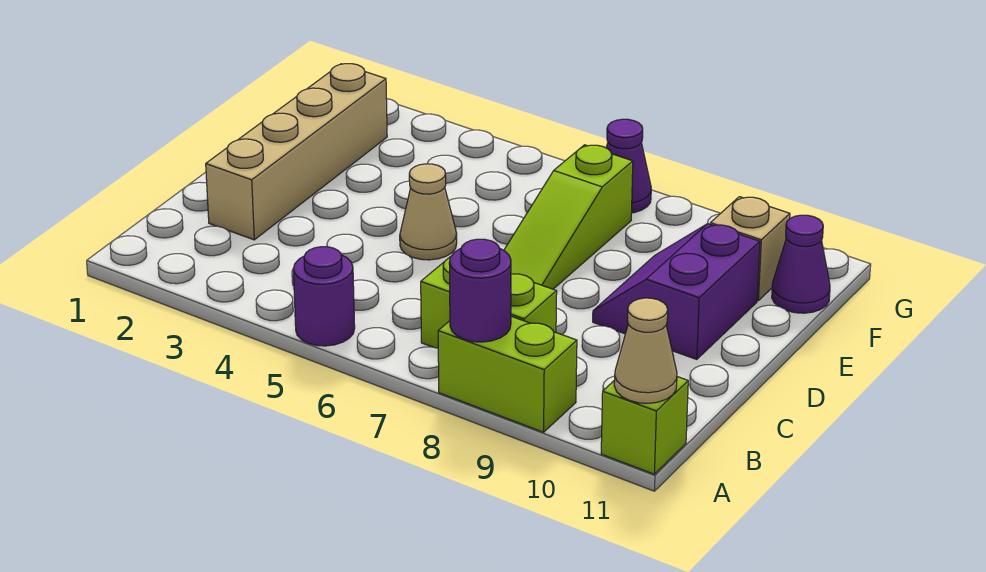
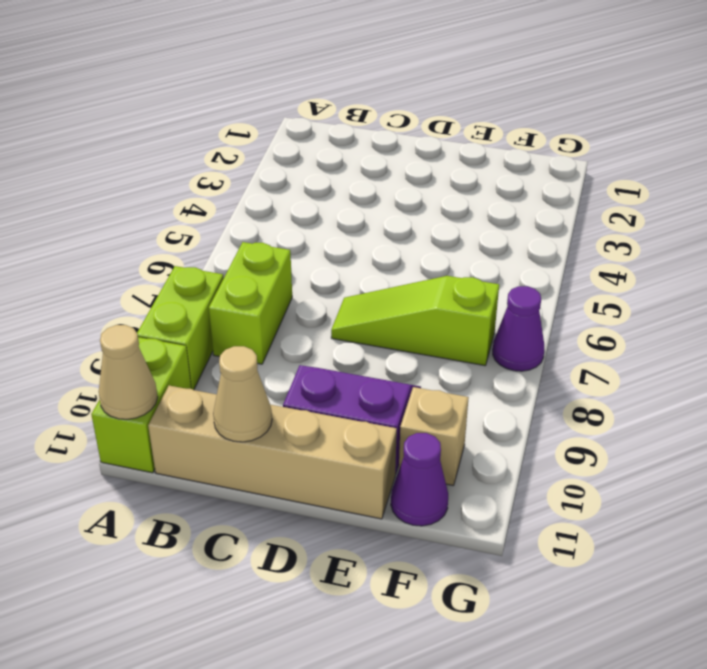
purple 1x1 round brick [293,247,355,346] -> none
purple 1x1 round brick [449,239,511,342] -> none
lime 1x1 brick [601,377,688,474] -> lime 1x2 brick [91,337,191,473]
tan 1x4 brick [206,64,387,240] -> tan 1x4 brick moved to [148,386,397,519]
tan 1x1 cone [400,164,457,260] -> tan 1x1 cone moved to [213,346,272,442]

